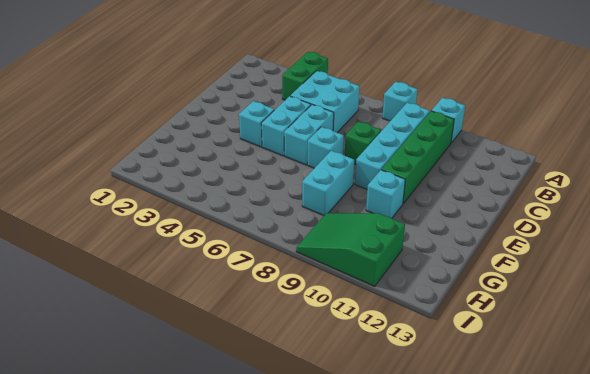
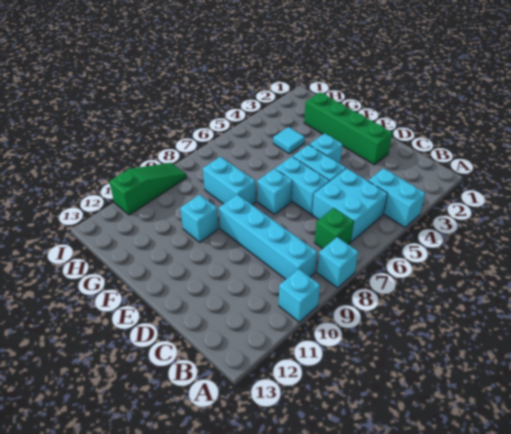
green 1x2 brick [282,52,328,100] -> cyan 1x2 brick [368,168,425,227]
green 1x4 brick [381,111,454,203] -> green 1x4 brick moved to [304,92,392,165]
green 1x1 brick [345,122,381,164] -> green 1x1 brick moved to [314,208,354,249]
none -> cyan 1x1 tile [273,127,305,154]
green 2x3 slope [296,213,405,286] -> green 1x3 slope [109,163,187,215]

